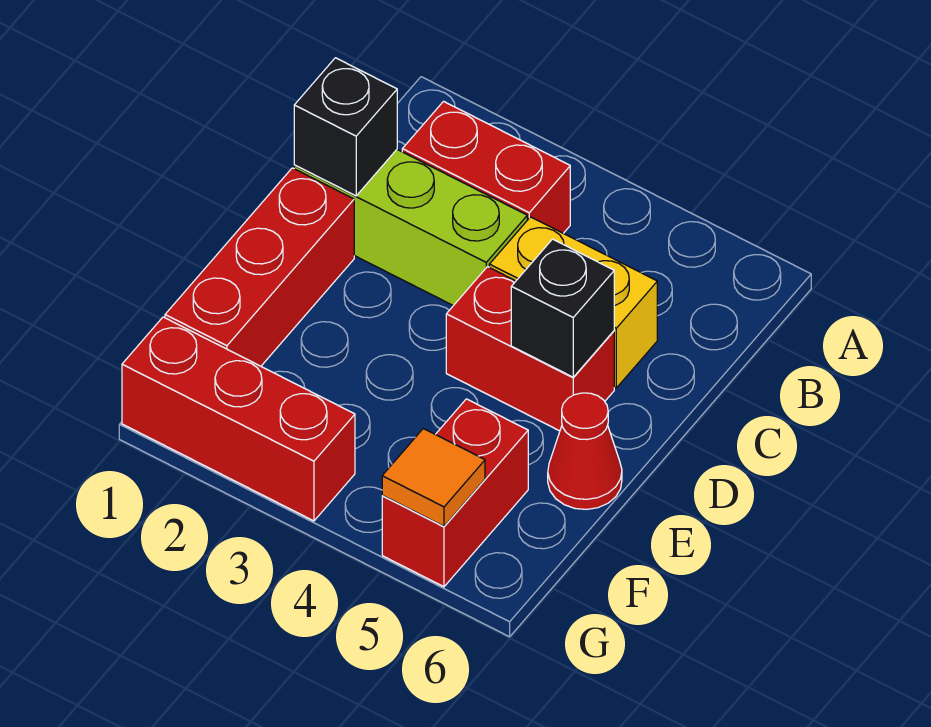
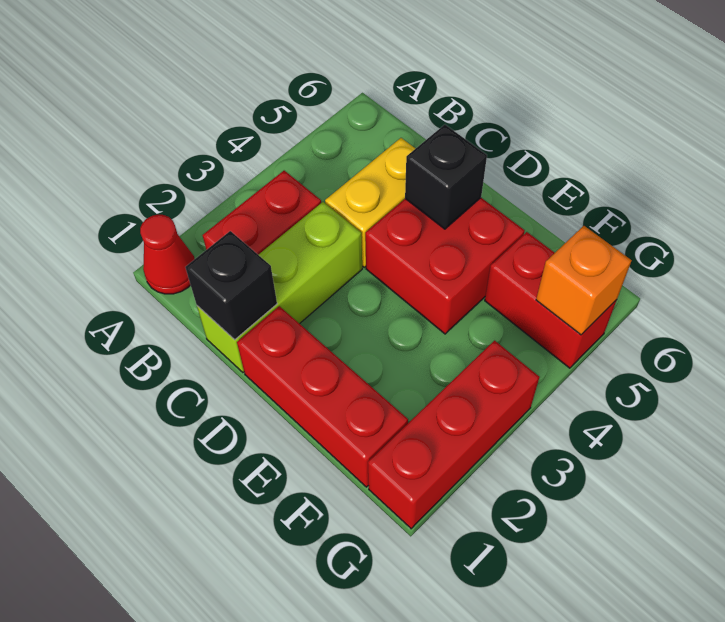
red 1x2 brick [446,267,614,431] -> red 2x2 brick [365,198,525,334]
red 1x1 cone [548,393,622,509] -> red 1x1 cone moved to [140,215,195,294]
orange 1x1 tile [382,429,485,526] -> orange 1x1 brick [536,226,632,335]

